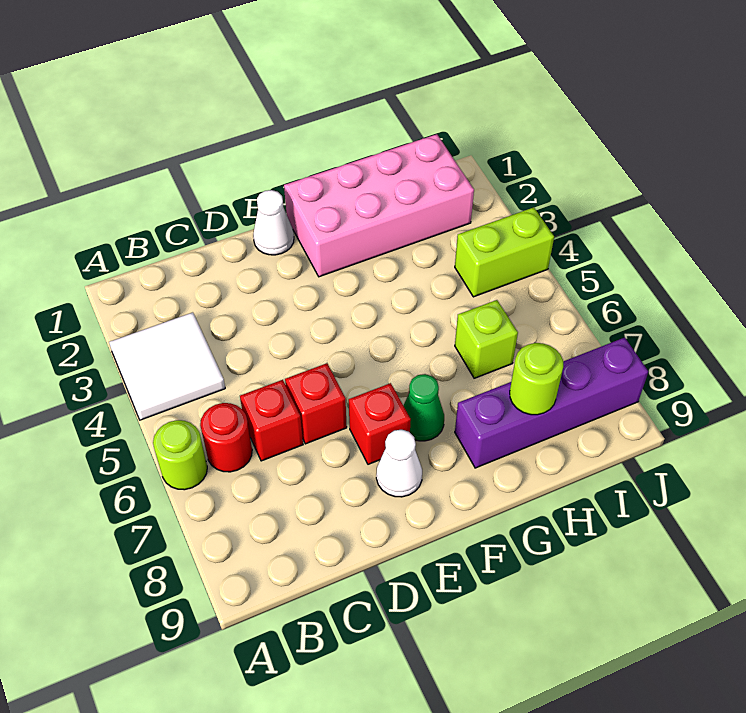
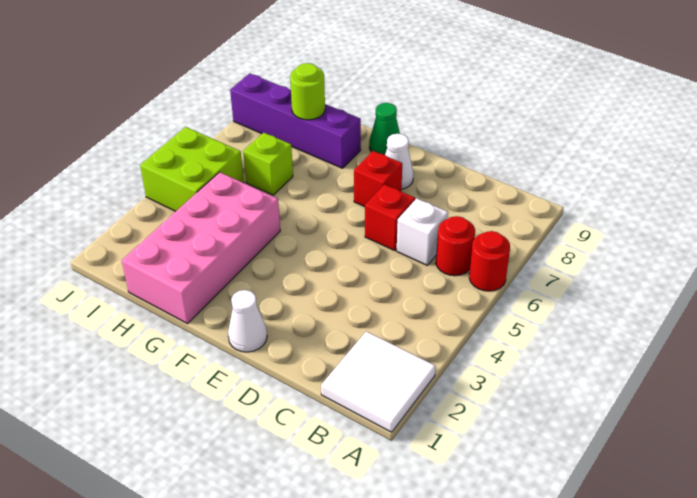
white 2x2 tile [109,312,225,420] -> white 2x2 tile moved to [321,331,436,432]
lime 1x1 round brick [153,420,207,490] -> red 1x1 round brick [469,231,510,291]
red 1x1 brick [240,380,303,461] -> white 1x1 brick [397,198,448,265]
pink 2x4 brick [284,134,474,277] -> pink 2x4 brick turned to [122,172,280,324]
green 1x1 cone [403,374,444,441] -> green 1x1 cone moved to [369,103,400,155]
lime 1x2 brick [455,207,554,297] -> lime 2x2 brick [140,127,244,211]

